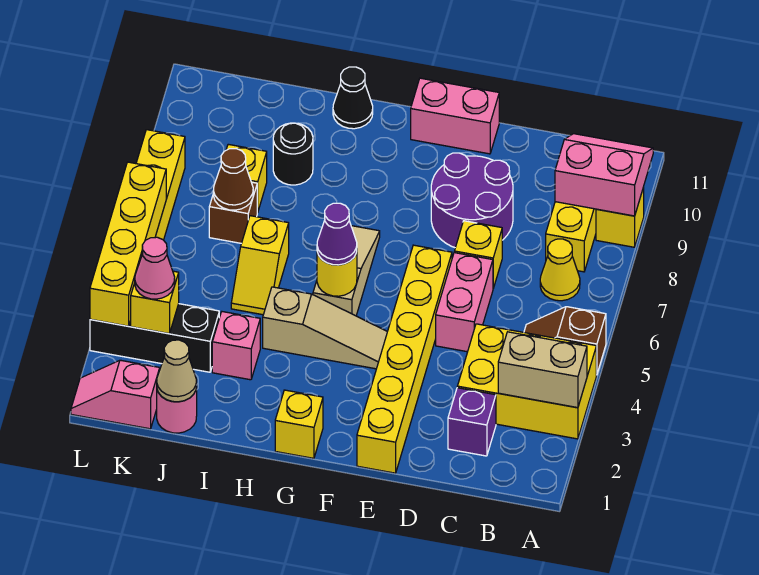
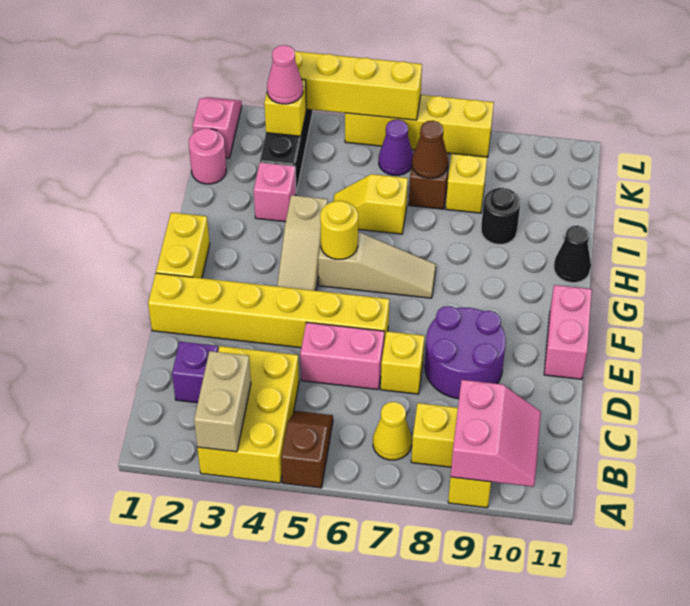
yellow 1x1 brick [275,390,323,458] -> yellow 1x2 brick [156,212,210,278]
purple 1x1 cone [317,203,357,265] -> purple 1x1 cone moved to [379,120,413,175]
tan 1x1 cone [157,340,197,402] -> none

